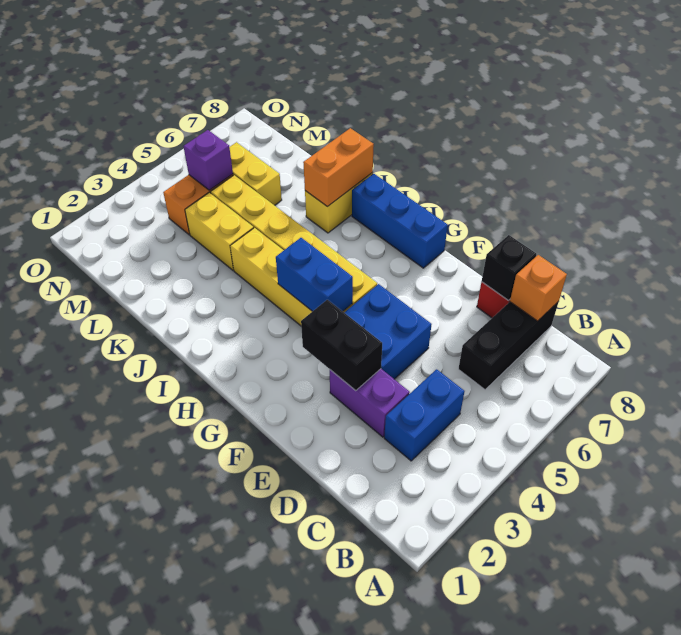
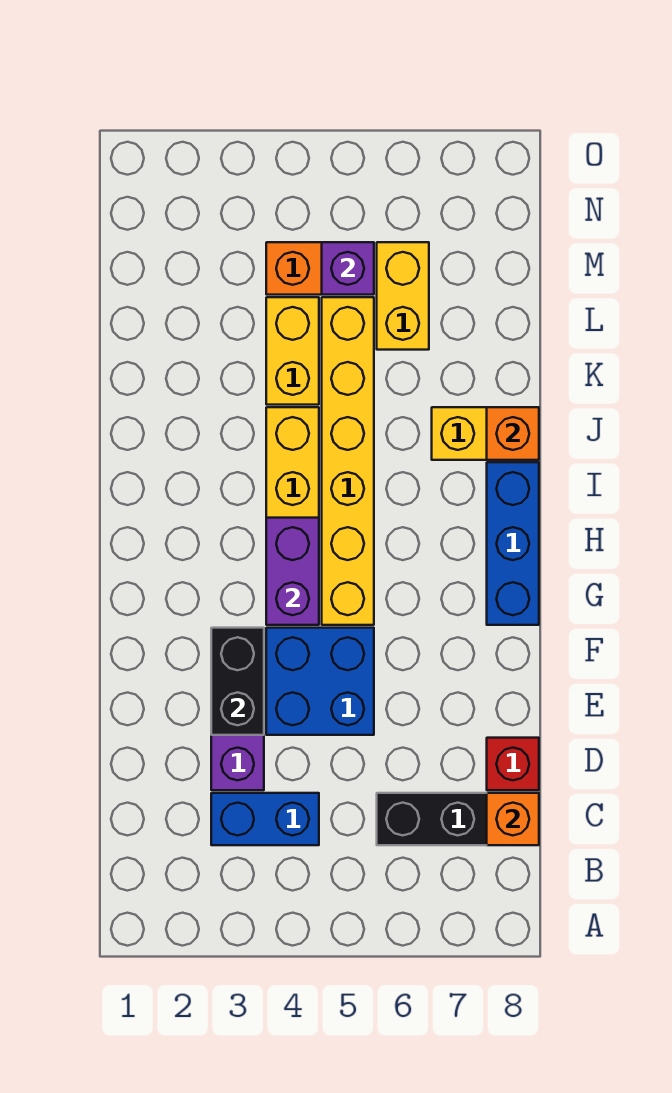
black 1x1 brick [482,235,537,300] -> none
blue 1x2 brick [276,238,353,311] -> purple 1x2 brick [266,518,319,625]
orange 1x2 brick [303,128,374,207] -> orange 1x1 brick [487,407,539,460]

